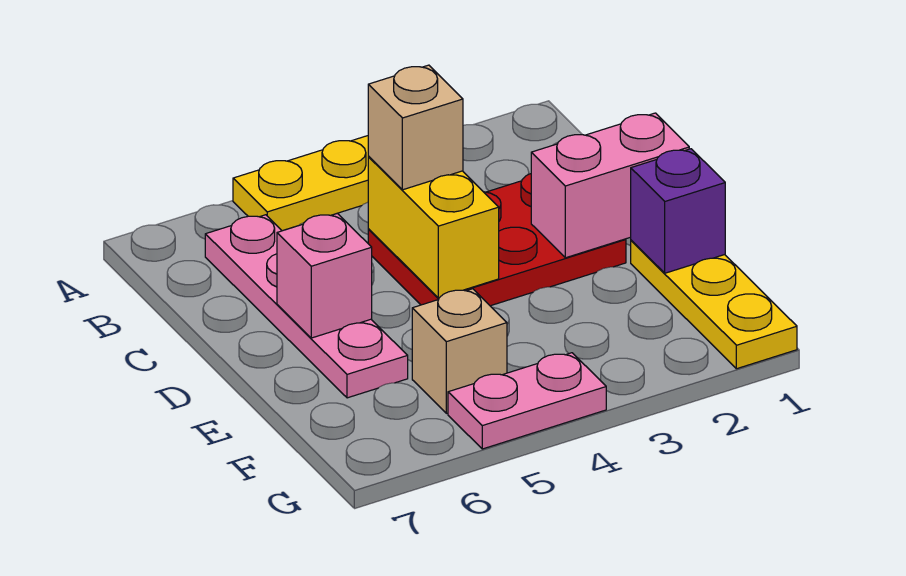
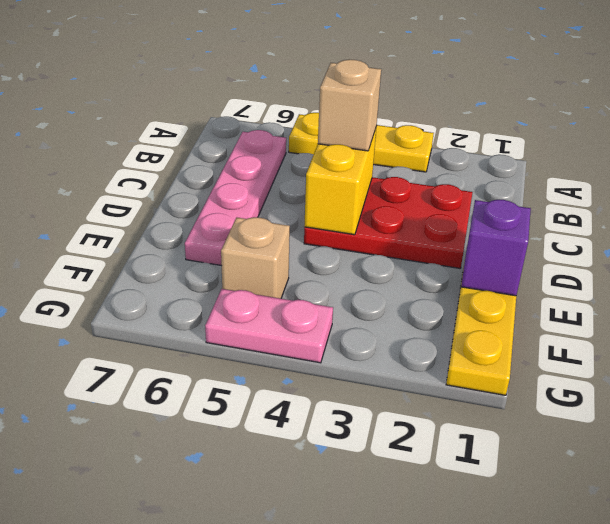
pink 1x2 brick [531,113,689,258] -> none
pink 1x1 brick [277,213,372,338] -> none

